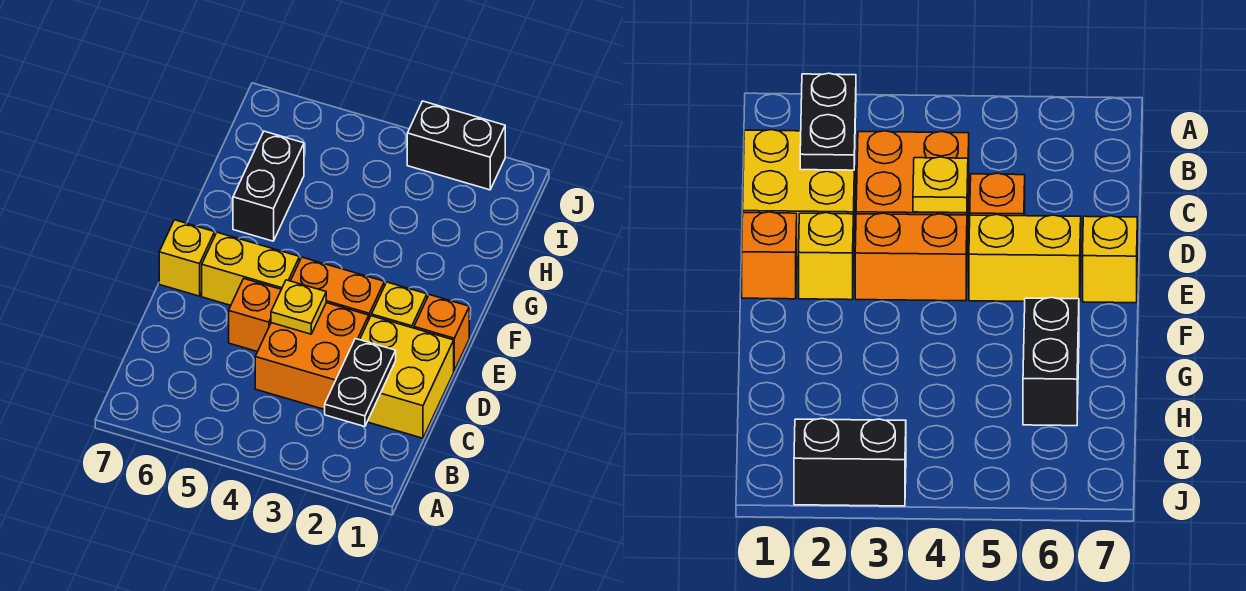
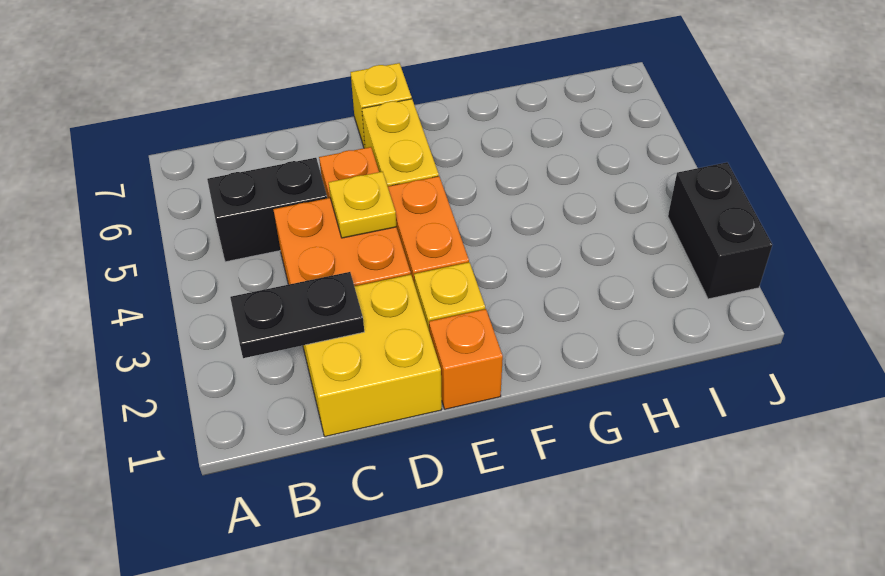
black 1x2 brick [233,131,304,241] -> black 1x2 brick moved to [207,158,327,262]

